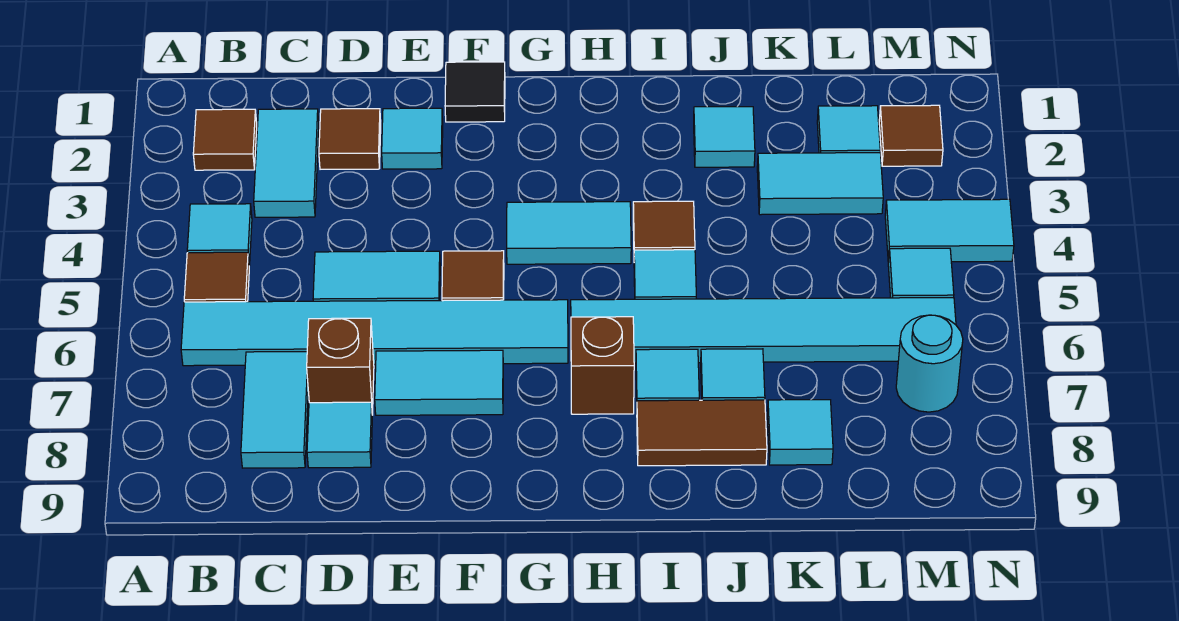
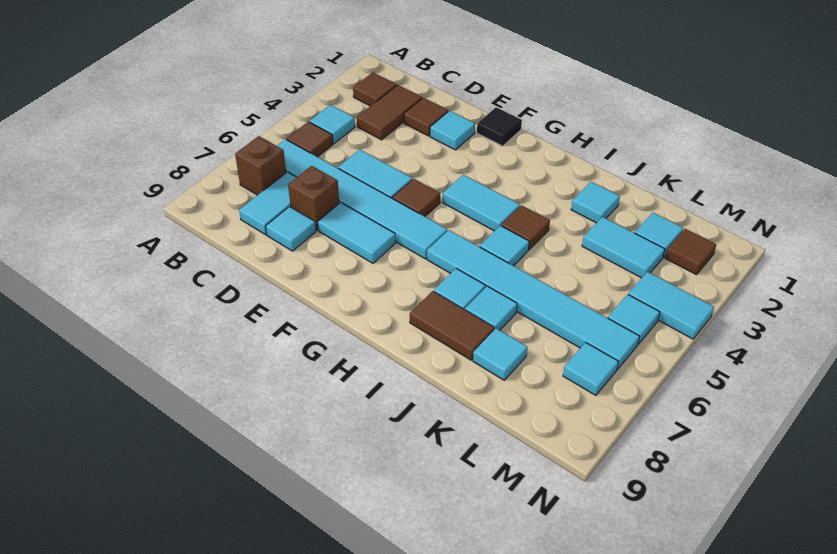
cyan 1x2 tile [254,109,319,217] -> brown 1x2 tile [357,85,422,140]
brown 1x1 brick [571,317,634,414] -> brown 1x1 brick moved to [235,136,286,195]
cyan 1x1 round brick [896,315,963,412] -> cyan 1x1 tile [563,342,619,395]

